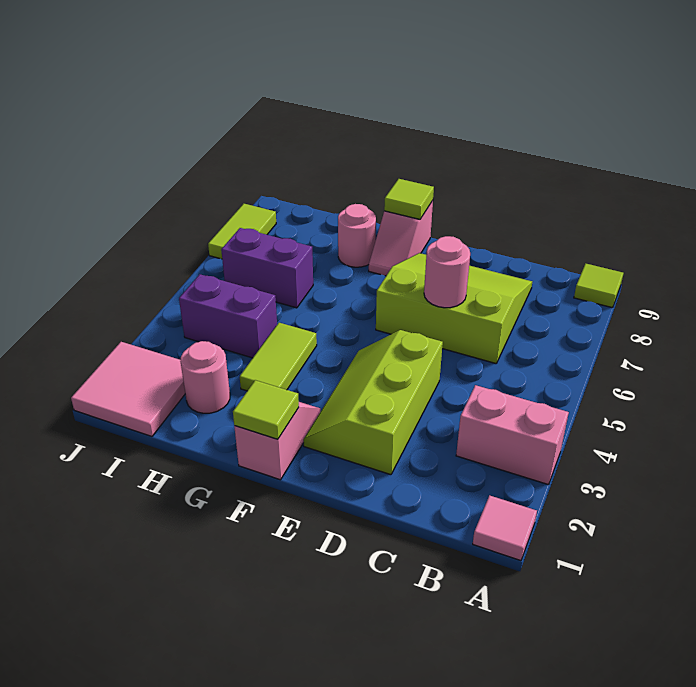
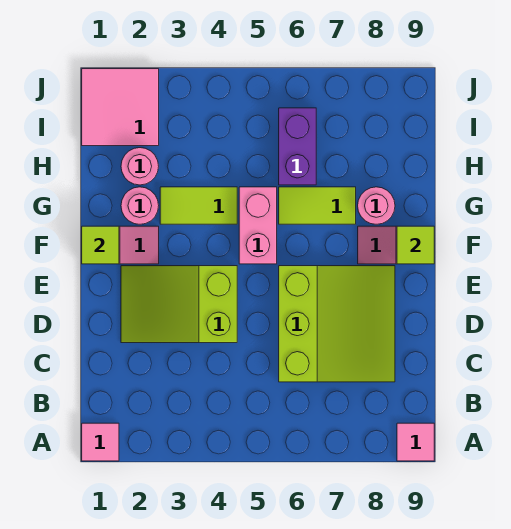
pink 1x2 brick [456,385,569,485] -> pink 1x2 brick moved to [239,187,277,264]
lime 1x1 tile [574,264,623,308] -> pink 1x1 tile [397,423,434,461]
lime 2x3 slope [303,330,443,475] -> lime 2x3 slope turned to [121,266,237,343]
pink 1x1 round brick [424,236,470,308] -> pink 1x1 round brick moved to [121,187,159,224]
purple 1x2 brick [179,274,277,358] -> none
lime 1x2 tile [208,204,276,259] -> lime 1x2 tile moved to [279,187,356,224]

